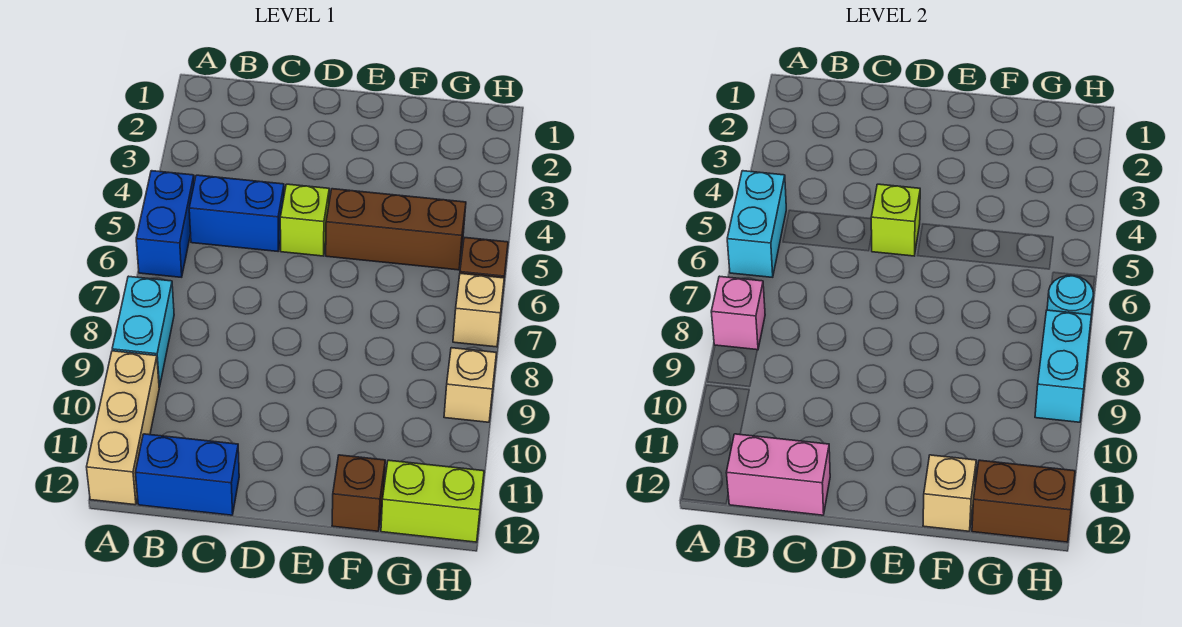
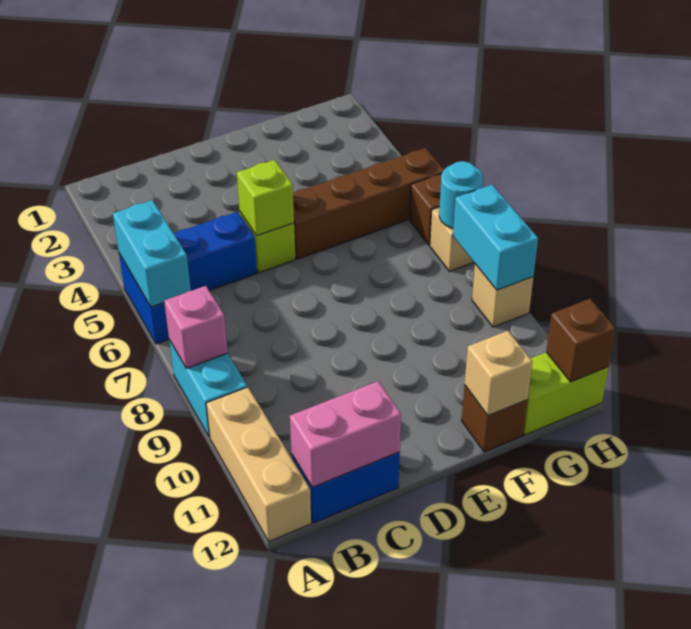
brown 1x3 brick [326,189,466,270] -> brown 1x4 brick [293,148,444,259]
brown 1x2 brick [972,460,1075,542] -> brown 1x1 brick [546,299,616,382]

